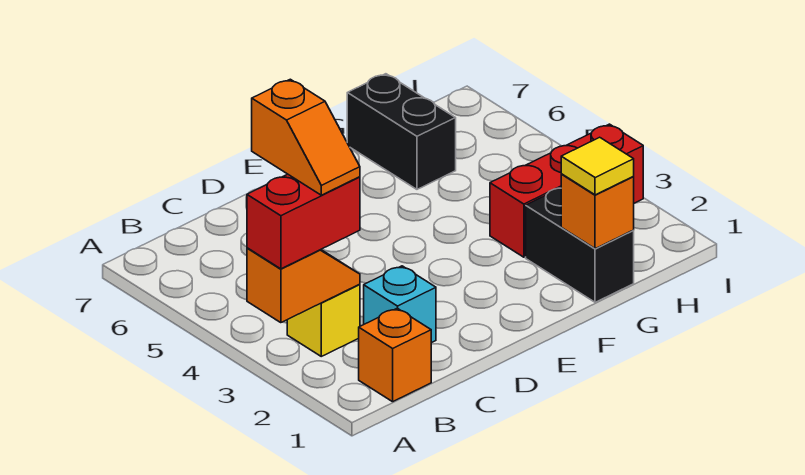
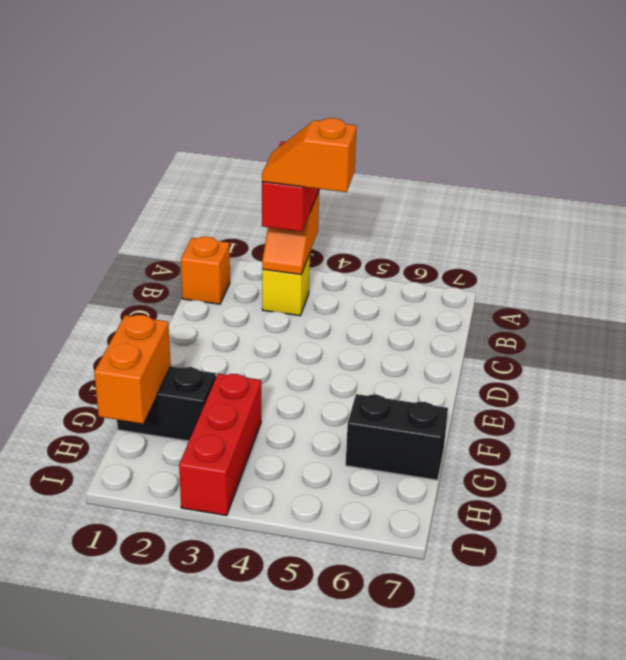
cyan 1x1 brick [364,266,436,343] -> none
orange 1x1 brick [561,174,634,249] -> orange 1x2 brick [94,315,171,424]
yellow 1x1 tile [561,137,634,195] -> none

